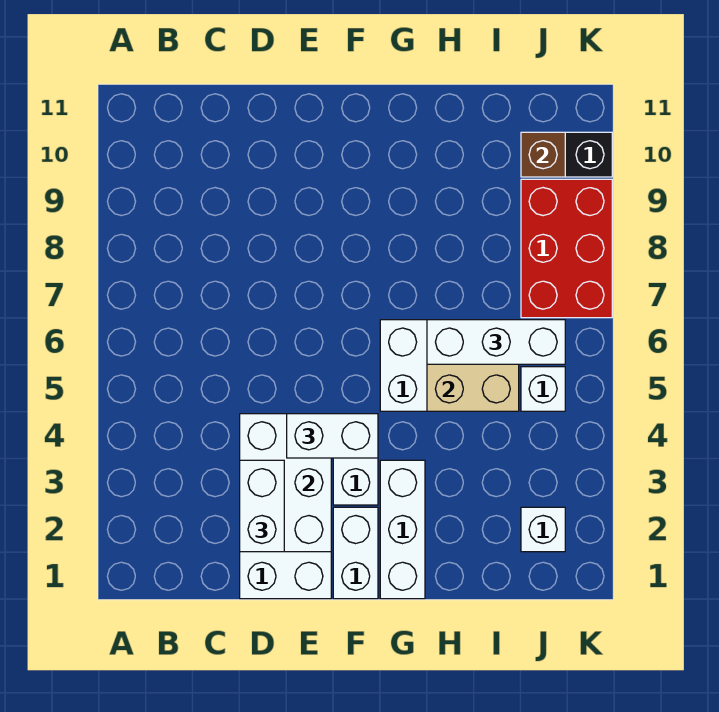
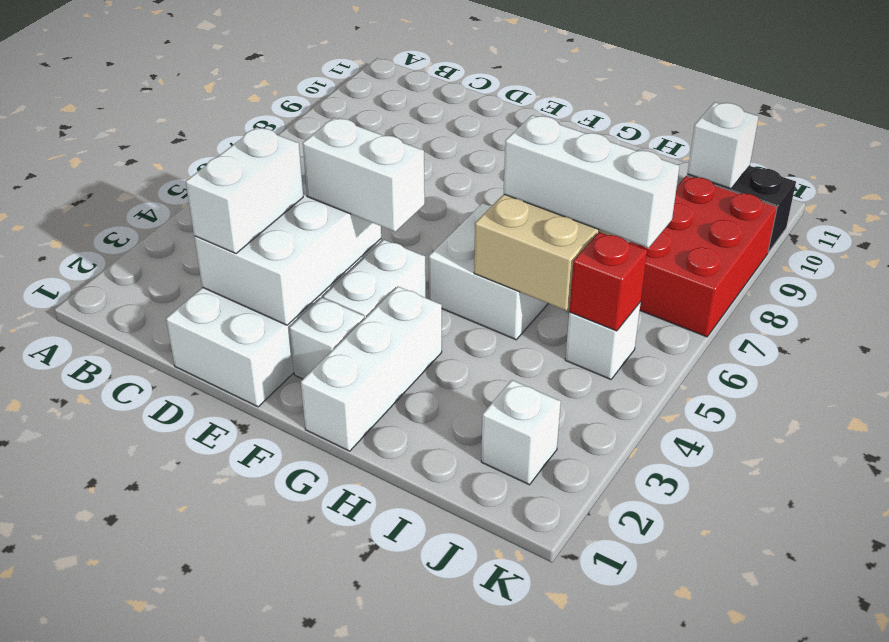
white 1x2 brick [333,507,378,599] -> white 1x1 brick [290,297,364,379]
none -> red 1x1 brick [569,232,647,331]
brown 1x1 brick [521,132,565,177] -> white 1x1 brick [687,102,759,189]

